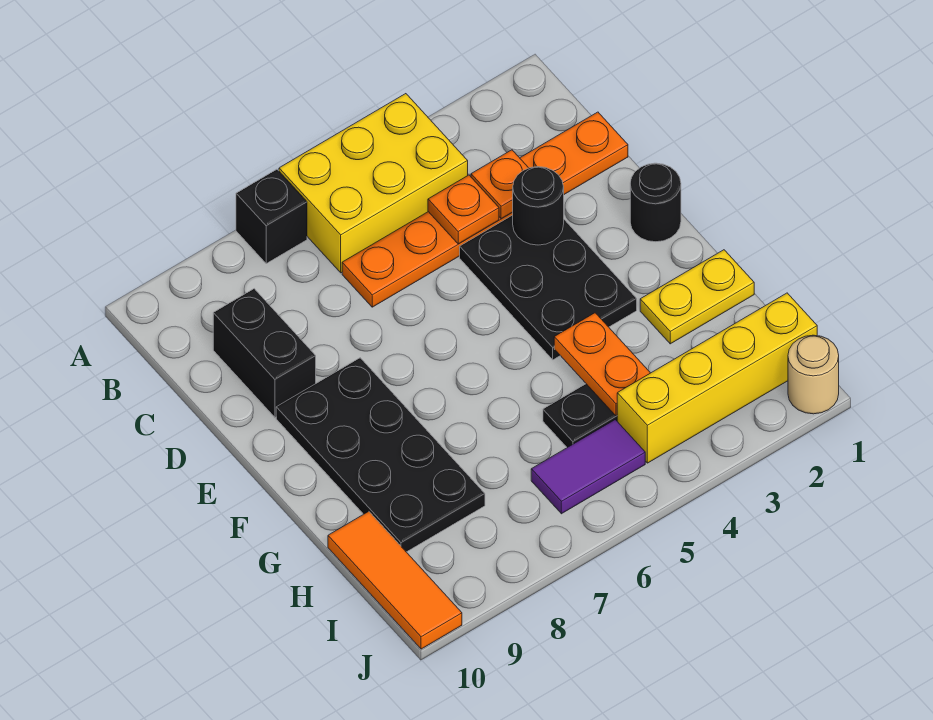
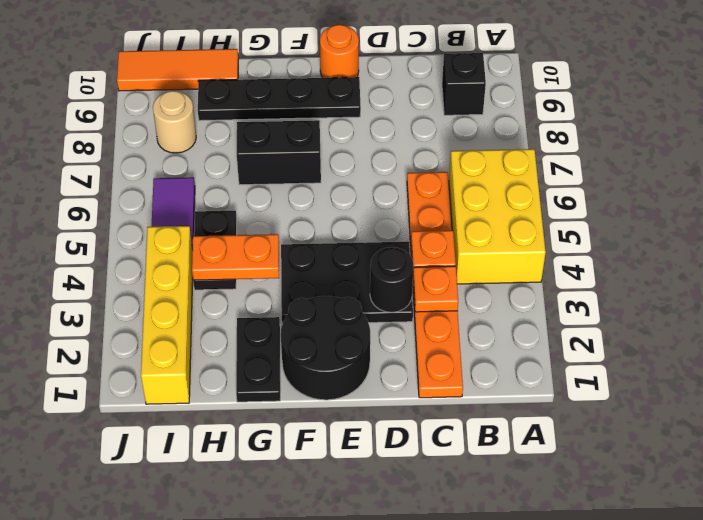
black 1x1 brick [236,169,307,263] -> black 1x1 brick moved to [442,53,486,115]
black 1x2 brick [213,289,316,417] -> black 1x2 brick moved to [237,120,321,185]
black 1x1 round brick [630,163,681,242] -> black 2x2 round brick [281,296,370,400]
black 2x4 plate [276,358,485,552] -> black 1x4 plate [198,77,361,121]
none -> orange 1x1 round brick [320,25,359,78]
yellow 1x2 plate [640,250,754,344] -> black 1x2 plate [236,317,280,402]
tan 1x1 round brick [788,335,839,414] -> tan 1x1 round brick moved to [153,91,196,153]

